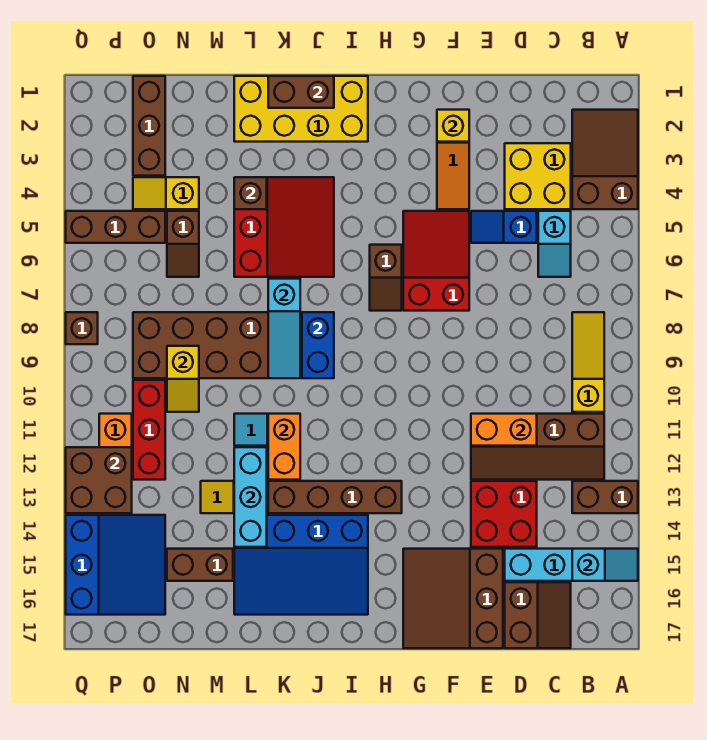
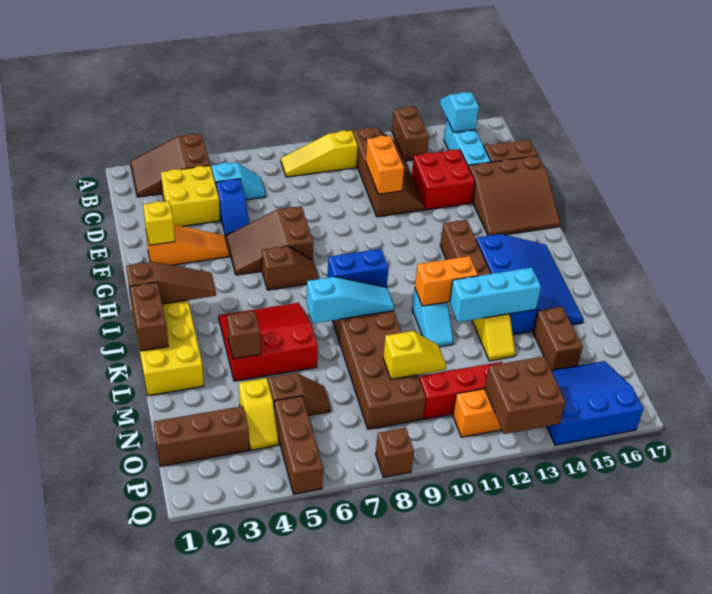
red 2x3 slope [403,211,469,311] -> brown 2x3 slope [226,206,313,275]
none -> brown 1x3 slope [126,262,216,304]

